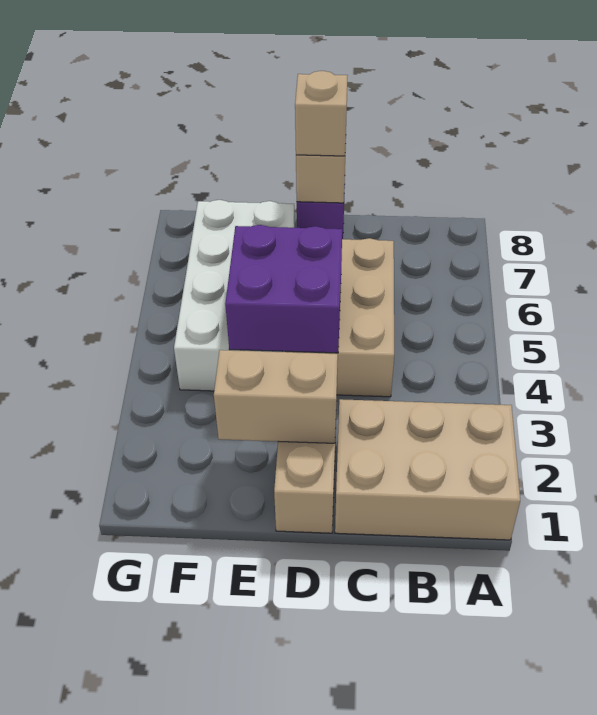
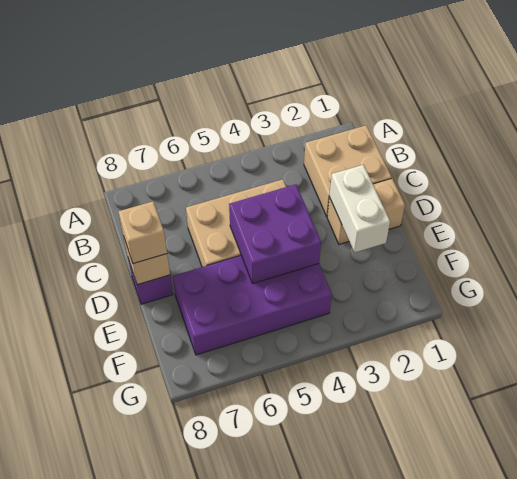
tan 2x3 brick [335,399,520,540] -> tan 2x2 brick [304,125,392,216]
tan 1x2 brick [214,350,338,443] -> white 1x2 brick [329,165,390,253]
white 2x4 brick [174,200,295,391] -> purple 2x4 brick [173,256,332,355]

